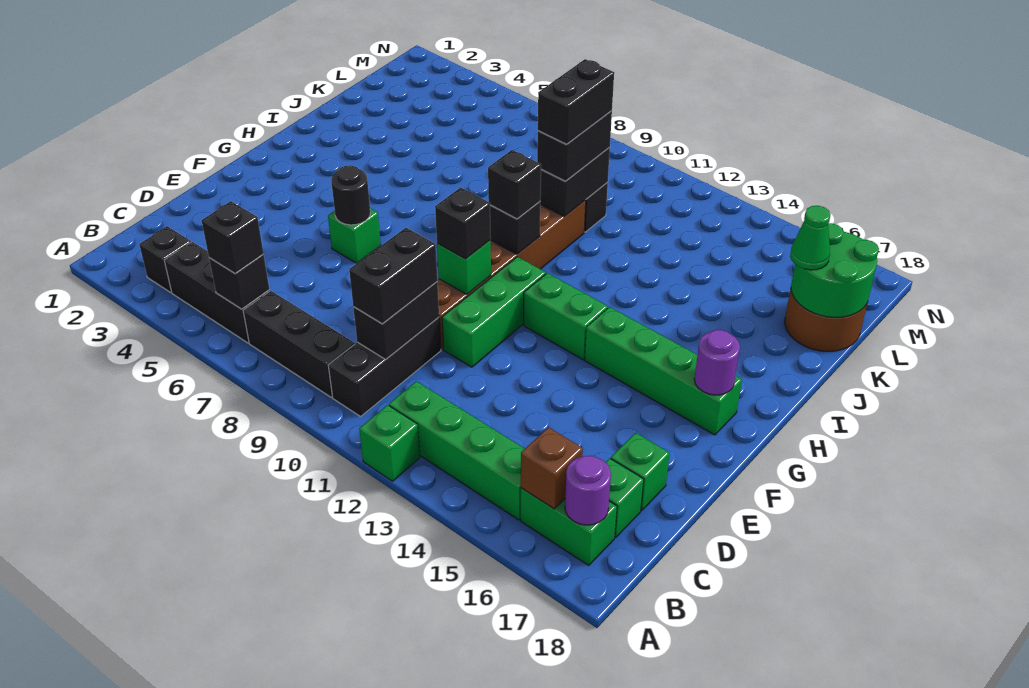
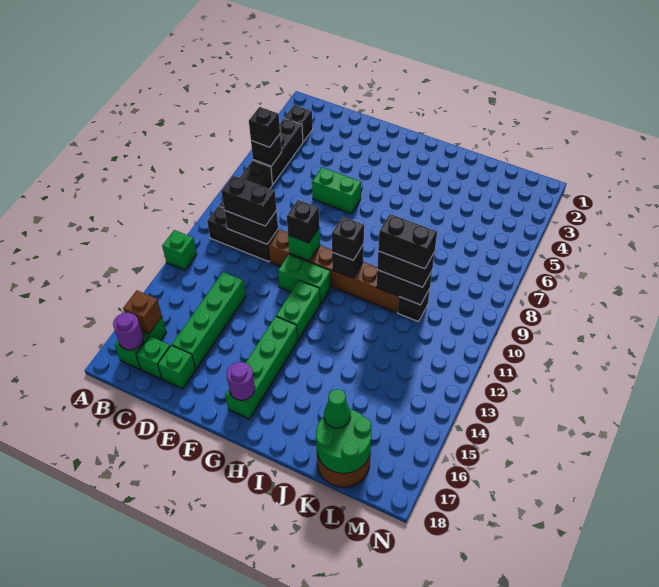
green 1x4 brick [389,381,525,520] -> green 1x4 brick moved to [172,272,246,369]
green 1x3 brick [442,257,546,367] -> green 1x2 brick [278,254,331,304]
green 1x1 brick [328,208,381,263] -> green 1x2 brick [312,167,361,214]
black 1x1 round brick [331,165,370,225] -> none

